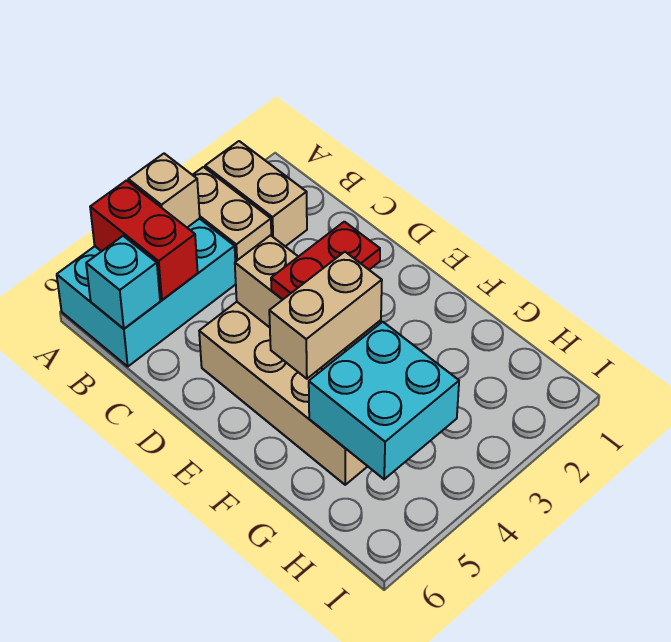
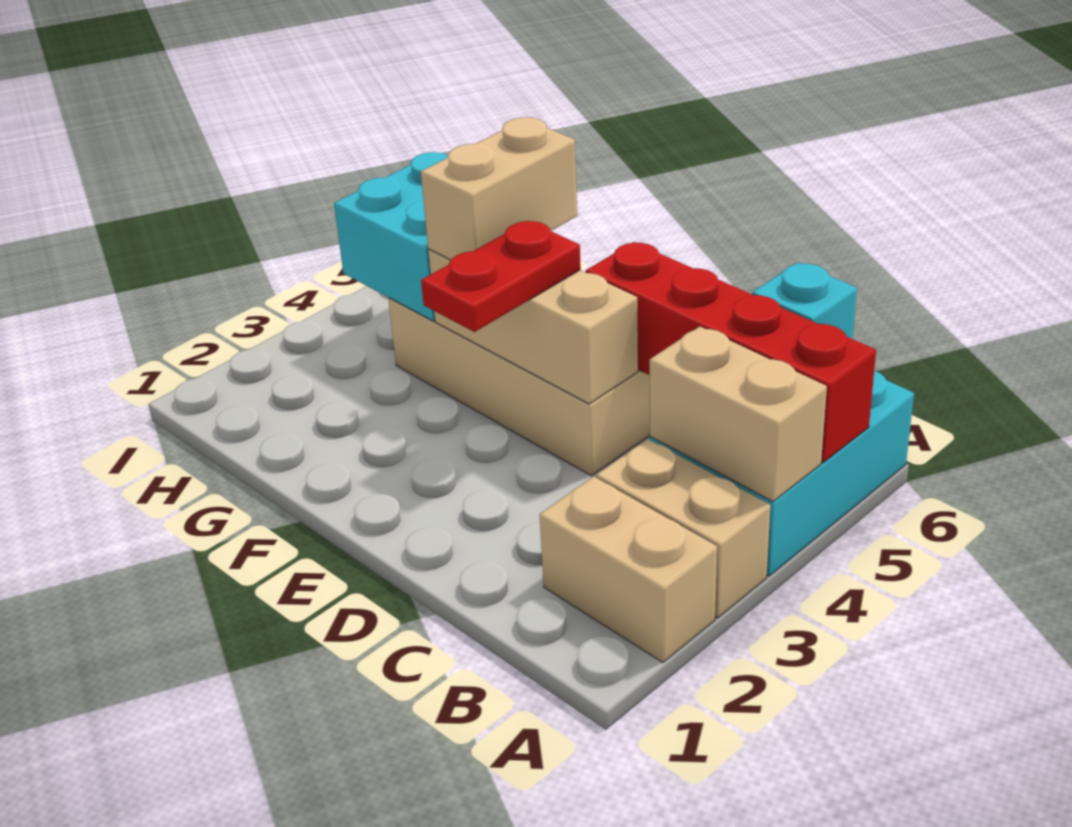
tan 1x1 brick [128,154,200,227] -> tan 1x2 brick [650,327,827,502]
red 1x2 brick [90,181,198,300] -> red 1x4 brick [586,242,876,462]

